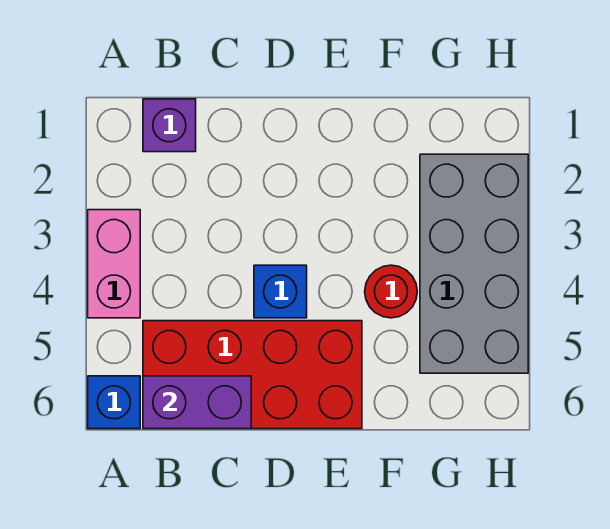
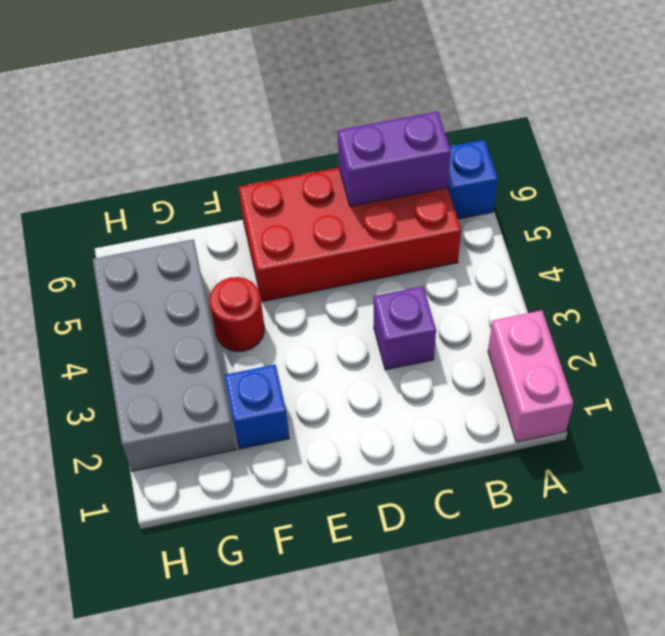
pink 1x2 brick [88,210,140,318] -> pink 1x2 brick moved to [488,310,574,442]
purple 1x1 brick [143,99,196,152] -> purple 1x1 brick moved to [374,286,436,370]
blue 1x1 brick [254,265,307,318] -> blue 1x1 brick moved to [224,364,289,449]

